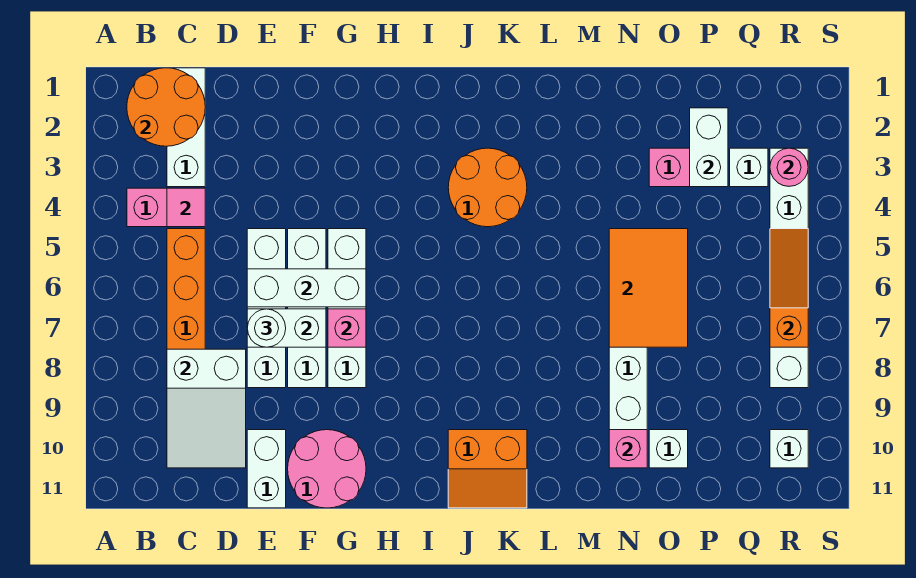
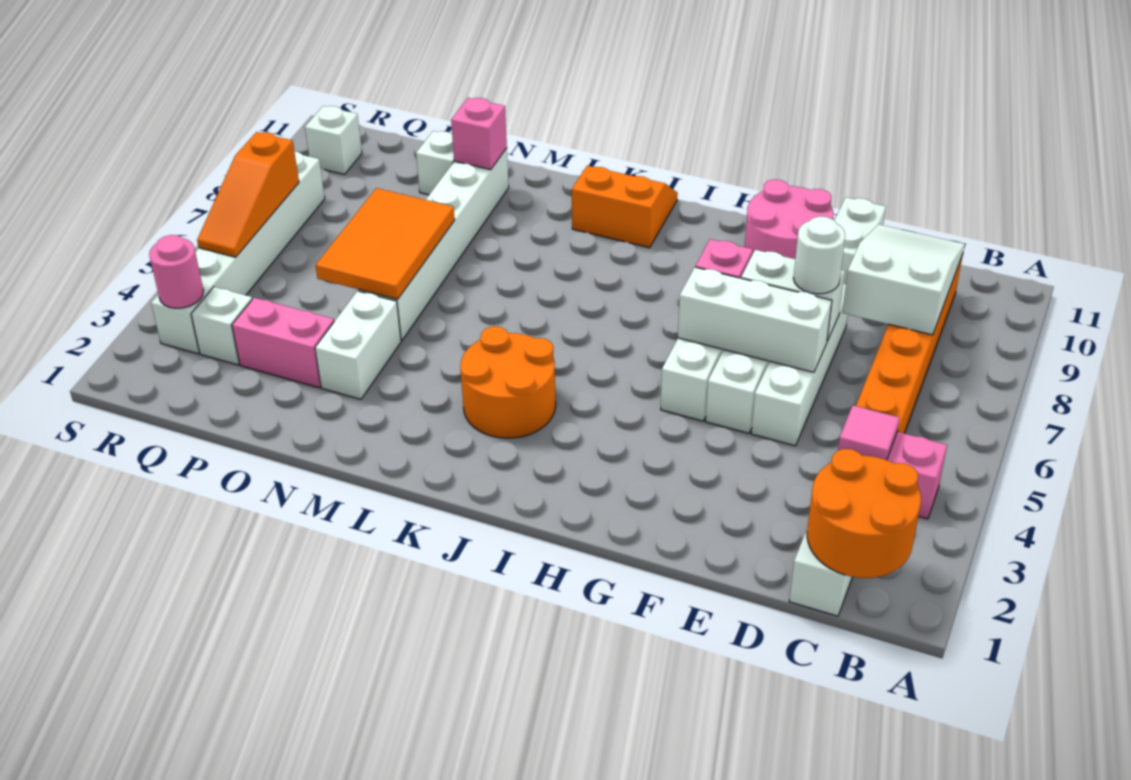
white 1x2 brick [690,108,728,187] -> white 1x2 brick moved to [315,291,401,399]

